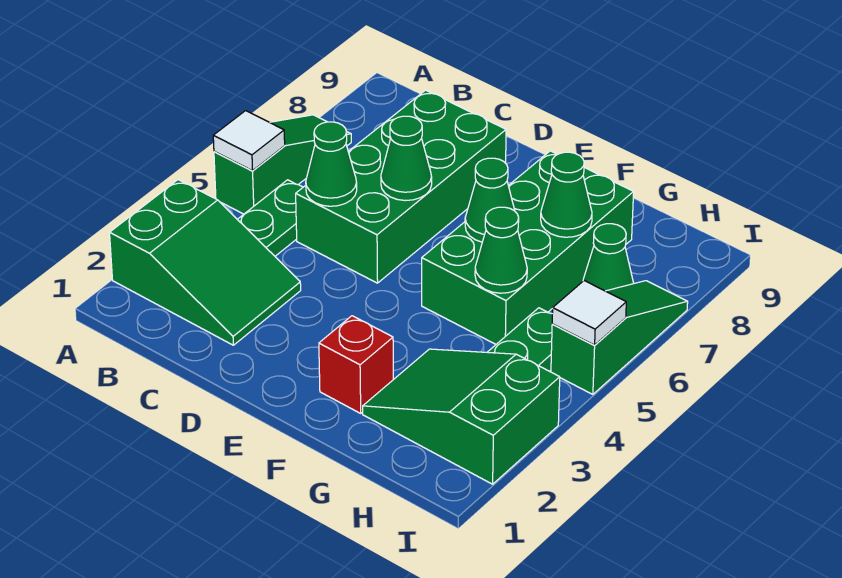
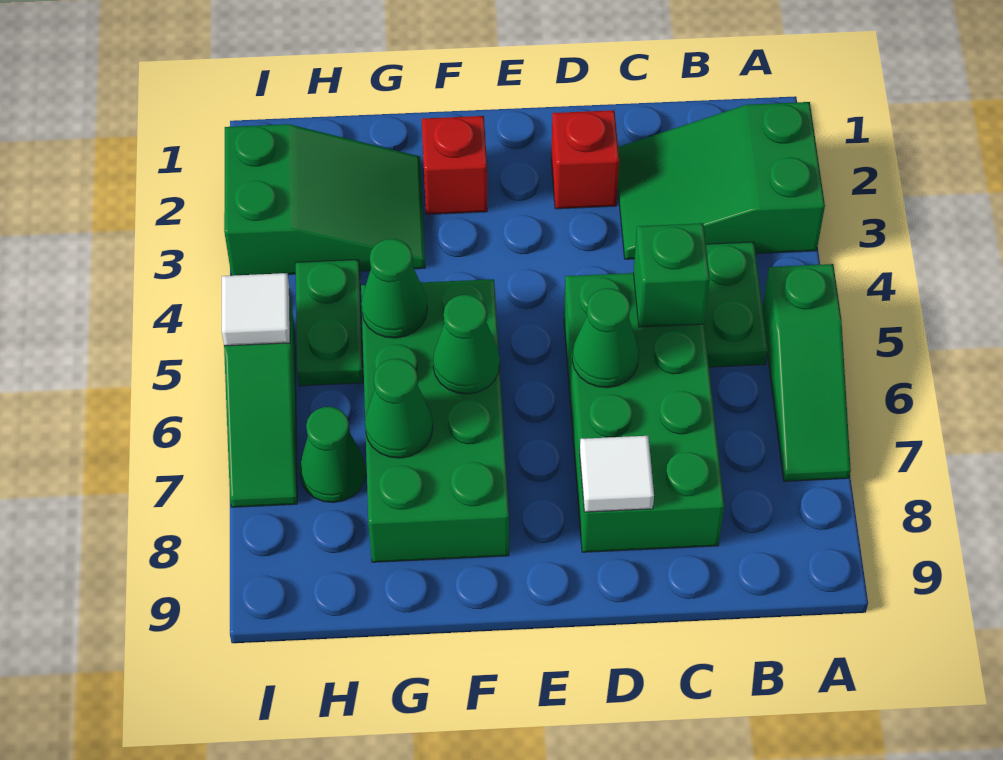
white 1x1 tile [213,111,285,171] -> white 1x1 tile moved to [580,436,654,512]
green 1x1 cone [306,122,357,206] -> green 1x1 brick [634,223,710,327]
none -> red 1x1 brick [551,110,619,209]

